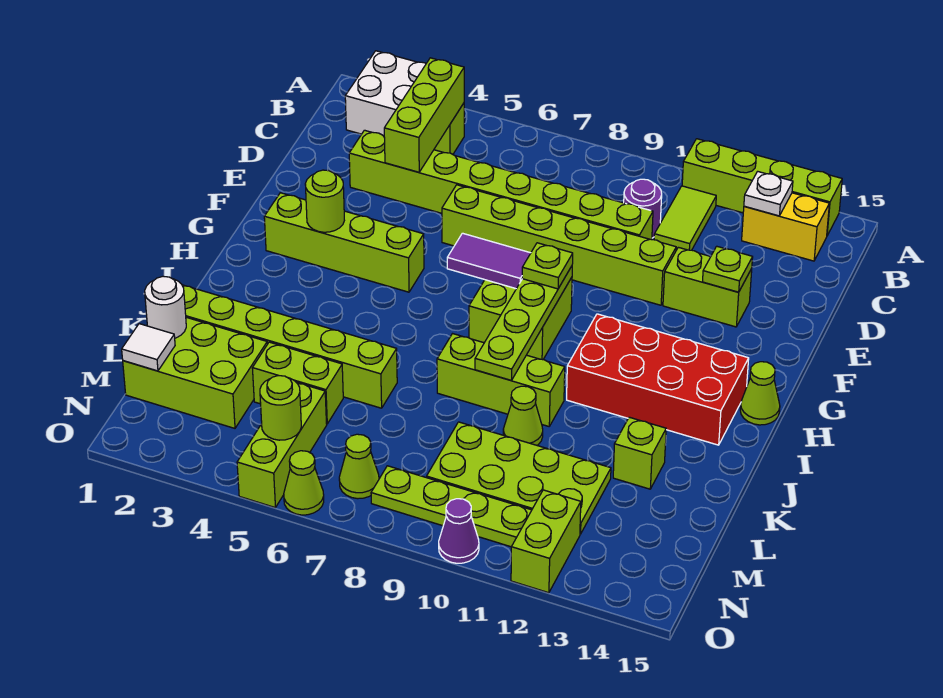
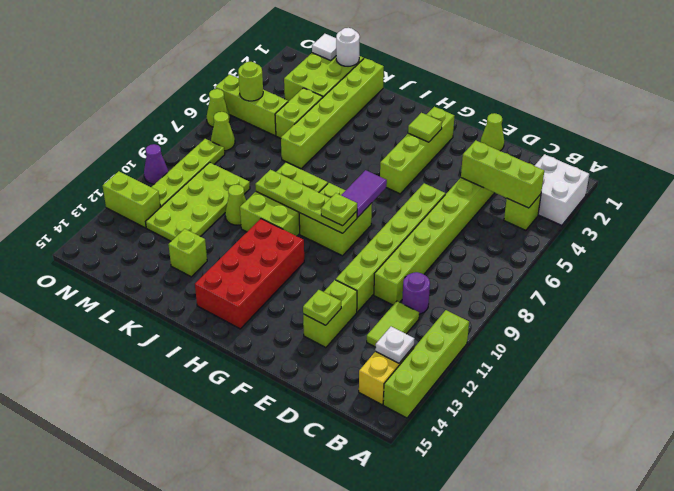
lime 1x2 tile [654,186,716,250] -> lime 1x2 tile turned to [367,301,419,347]
lime 1x1 round brick [305,170,344,232] -> lime 1x1 tile [408,113,442,142]
lime 1x1 cone [740,362,780,425] -> lime 1x1 cone moved to [481,113,504,151]
lime 1x3 brick [437,334,565,426] -> lime 2x3 brick [240,163,328,236]

